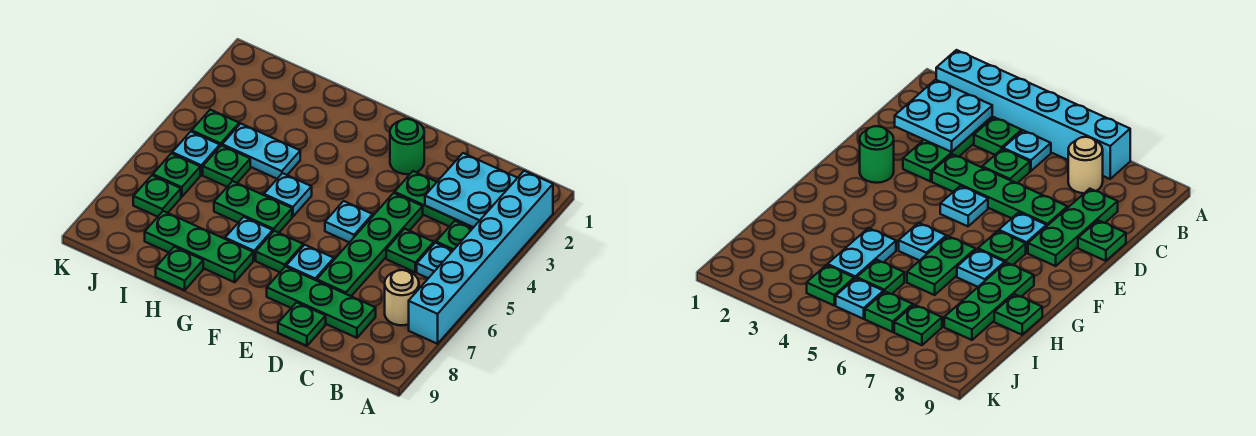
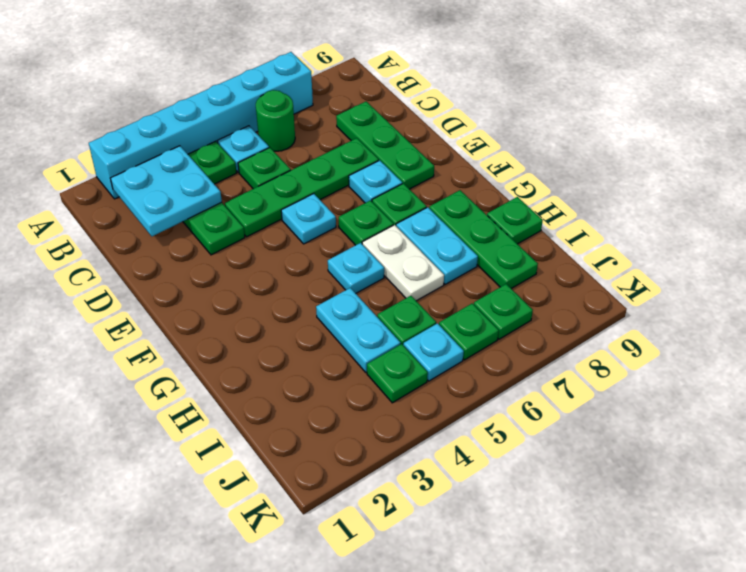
tan 1x1 round brick [385,270,419,325] -> none
green 1x1 plate [278,302,326,346] -> green 1x1 plate moved to [339,200,393,245]
green 1x1 round brick [390,119,424,174] -> green 1x1 round brick moved to [256,90,295,151]
green 1x2 plate [214,181,292,233] -> white 1x2 plate [362,225,444,301]
cyan 1x1 plate [225,217,273,260] -> cyan 1x2 plate [396,207,478,284]

